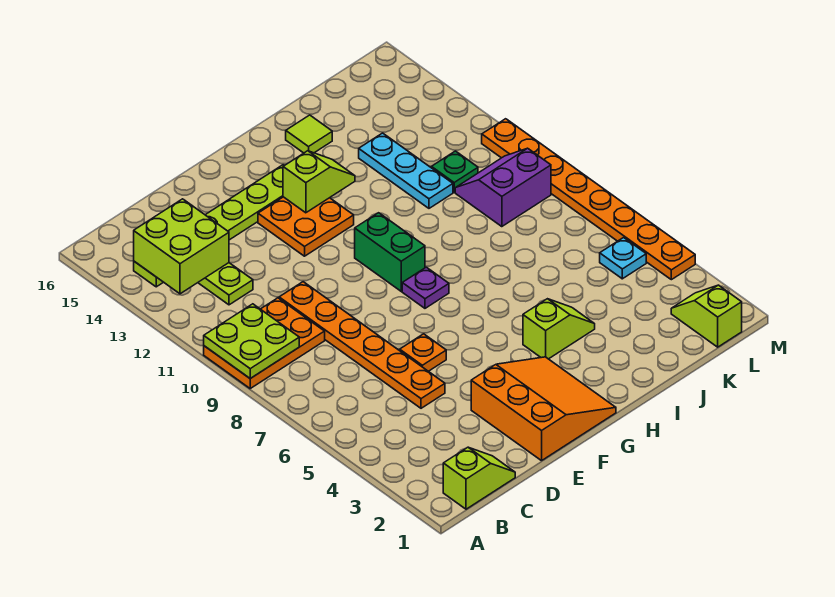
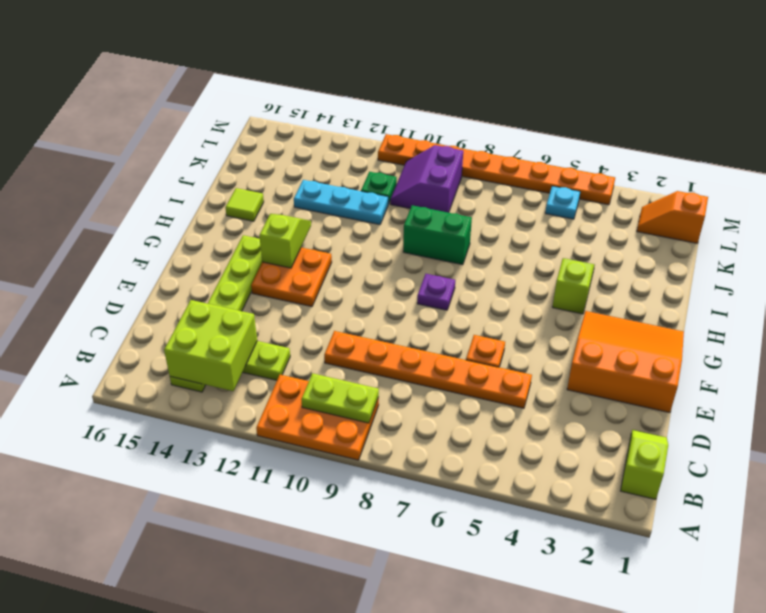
orange 2x3 plate [204,298,325,388] -> orange 2x3 plate turned to [256,375,379,460]
lime 2x2 plate [204,304,299,378] -> lime 1x2 plate [301,373,379,423]
green 1x2 brick [355,213,425,291] -> green 1x2 brick moved to [403,205,472,265]
lime 1x2 slope [671,285,742,347] -> orange 1x2 slope [637,191,708,243]

